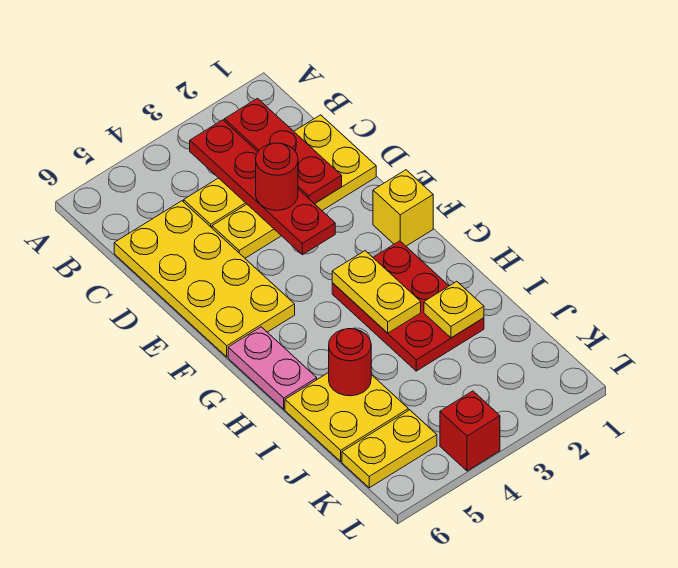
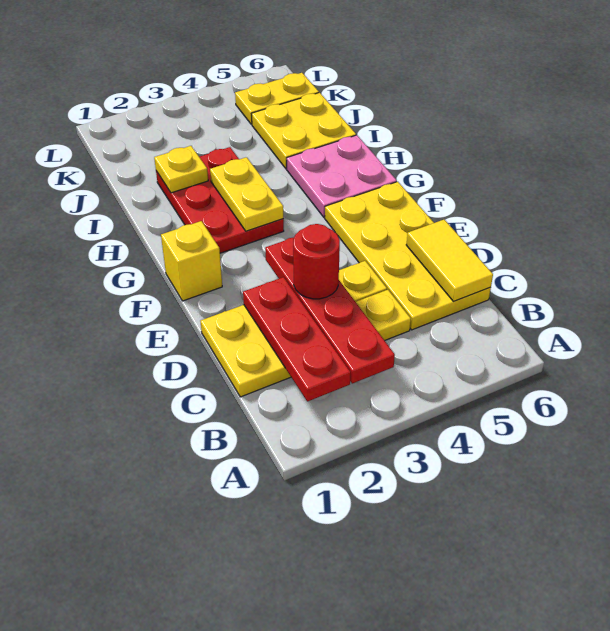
none -> yellow 1x2 tile [406,220,493,301]
pink 1x2 plate [228,327,317,409] -> pink 2x2 plate [287,135,397,217]
red 1x1 round brick [329,329,371,396] -> none
red 1x1 brick [440,391,500,471] -> none

